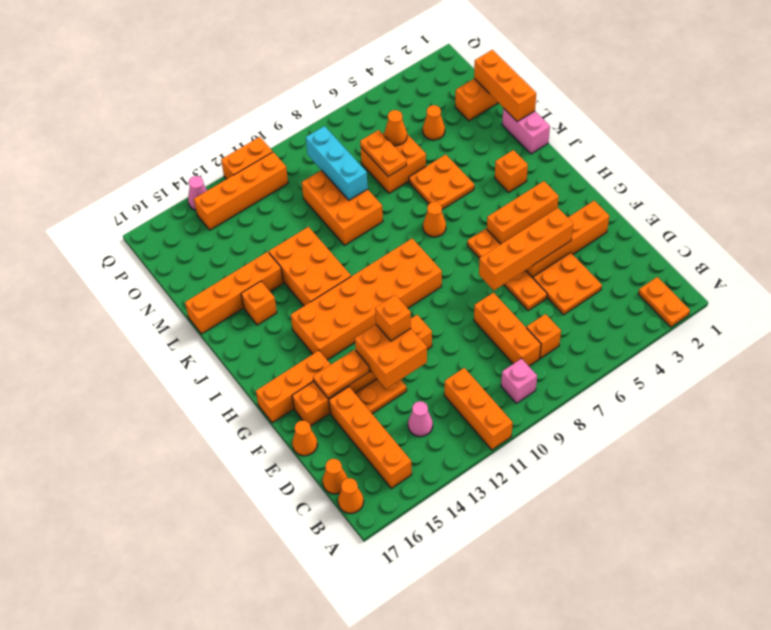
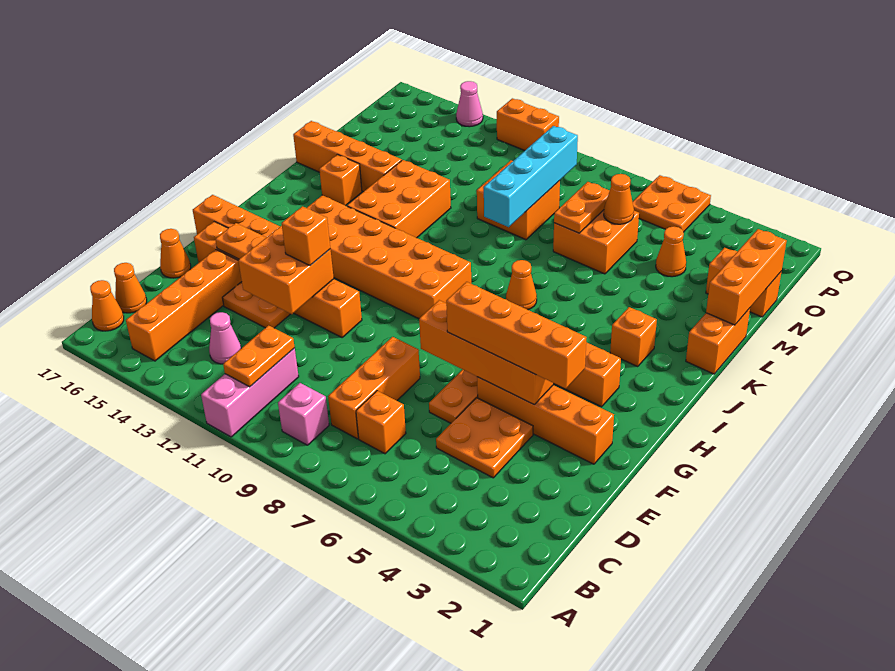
orange 1x2 plate [638,277,690,327] -> orange 1x2 plate moved to [223,325,295,387]
orange 1x3 brick [444,368,513,450] -> pink 1x3 brick [201,348,299,437]
pink 1x2 brick [502,108,550,154] -> orange 1x2 brick [686,308,750,374]
orange 2x2 plate [409,155,474,209] -> orange 2x2 plate moved to [633,175,711,232]
orange 2x3 brick [302,170,383,245] -> orange 2x2 brick [477,160,560,240]
cyan 1x3 brick [306,126,368,200] -> cyan 1x4 brick [484,126,578,227]
orange 1x4 brick [194,152,288,230] -> orange 1x4 brick moved to [446,282,587,389]

